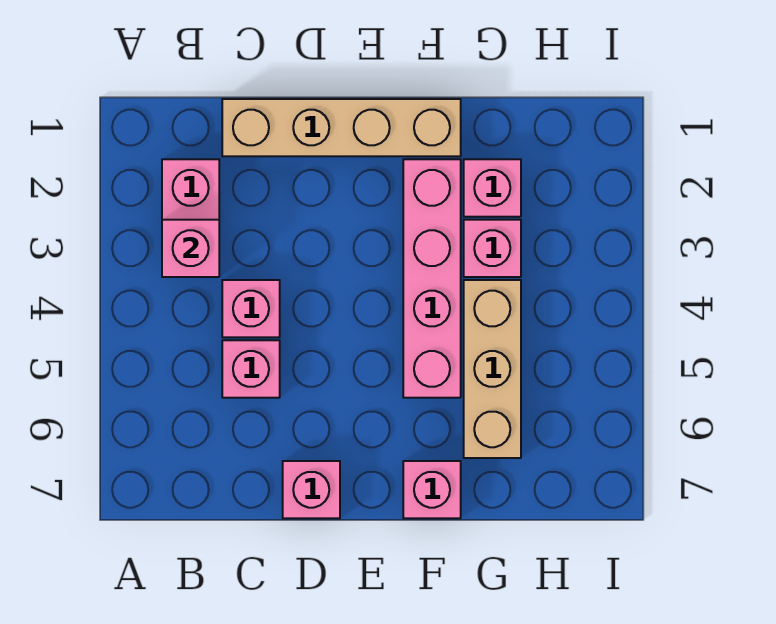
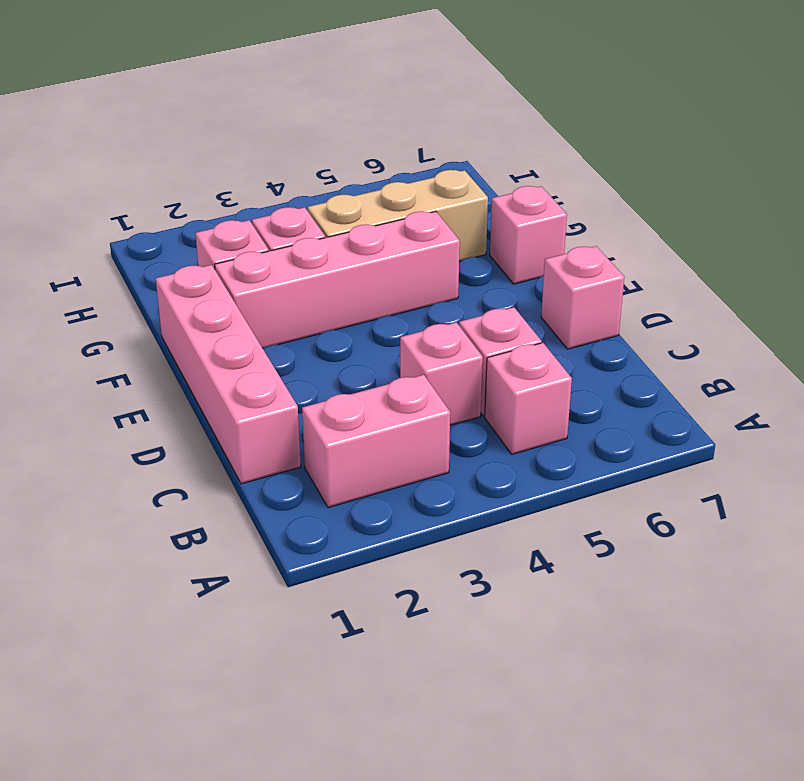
pink 1x1 brick [162,220,219,277] -> pink 1x1 brick moved to [485,343,572,454]
tan 1x4 brick [222,99,461,156] -> pink 1x4 brick [156,265,301,484]

